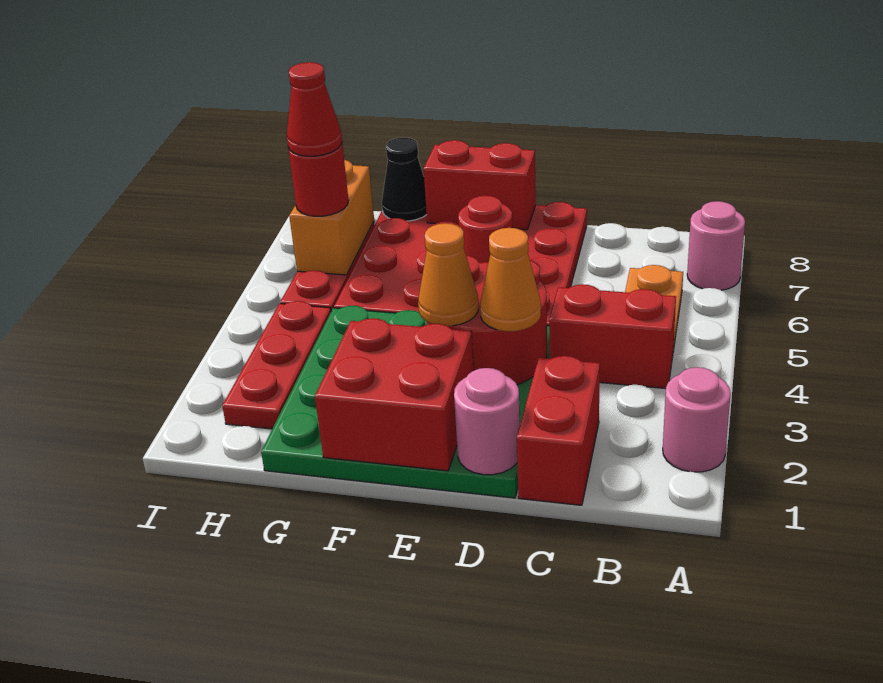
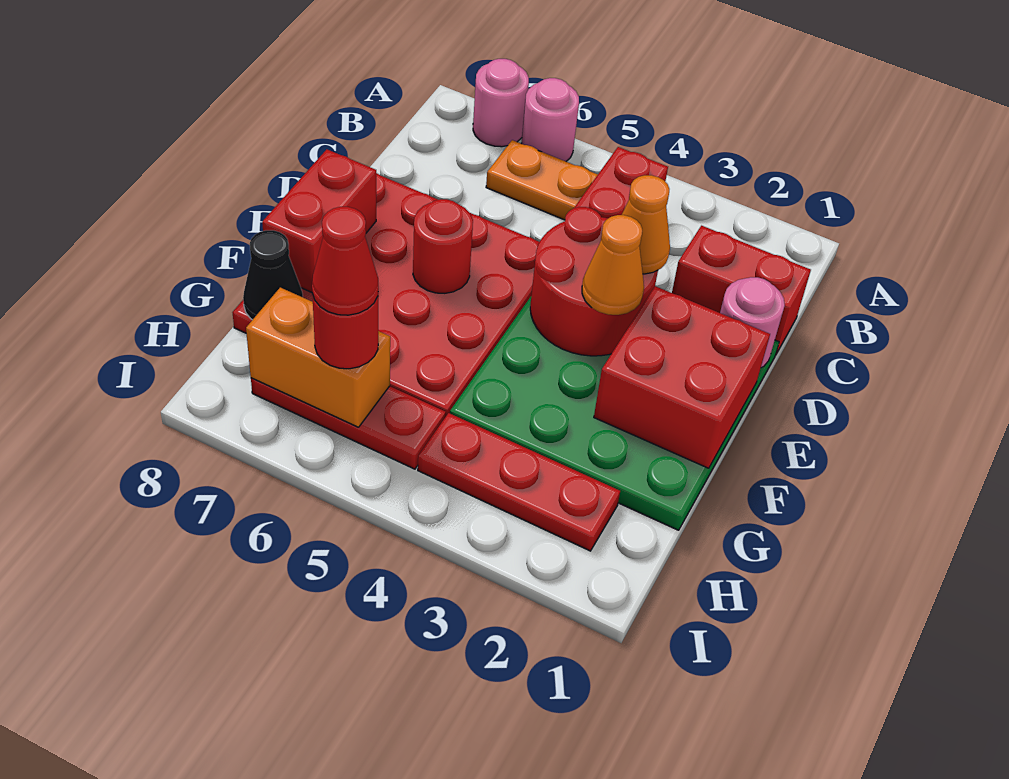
pink 1x1 round brick [663,367,731,472] -> pink 1x1 round brick moved to [521,78,579,161]

